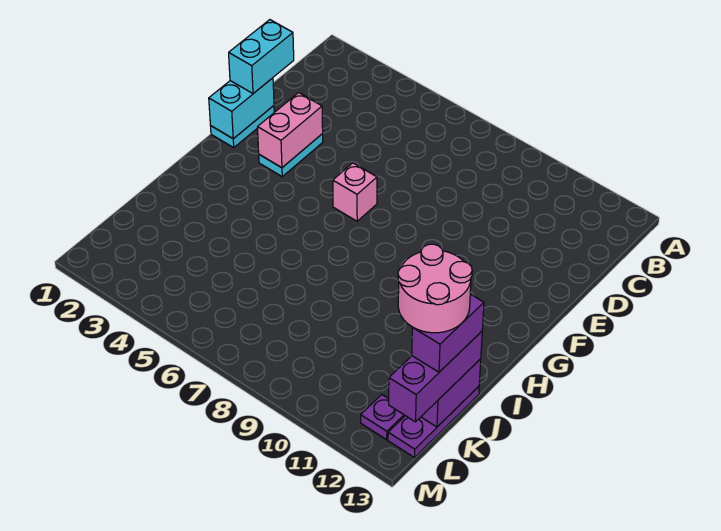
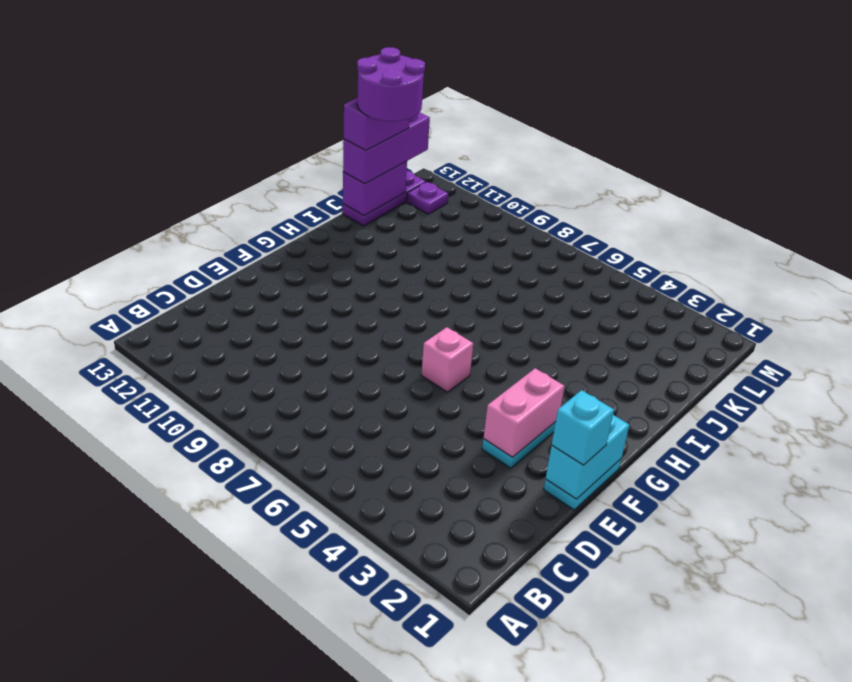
cyan 1x2 brick [229,20,294,93] -> cyan 1x1 brick [552,390,614,465]
pink 2x2 round brick [398,244,472,333] -> purple 2x2 round brick [357,47,425,121]

